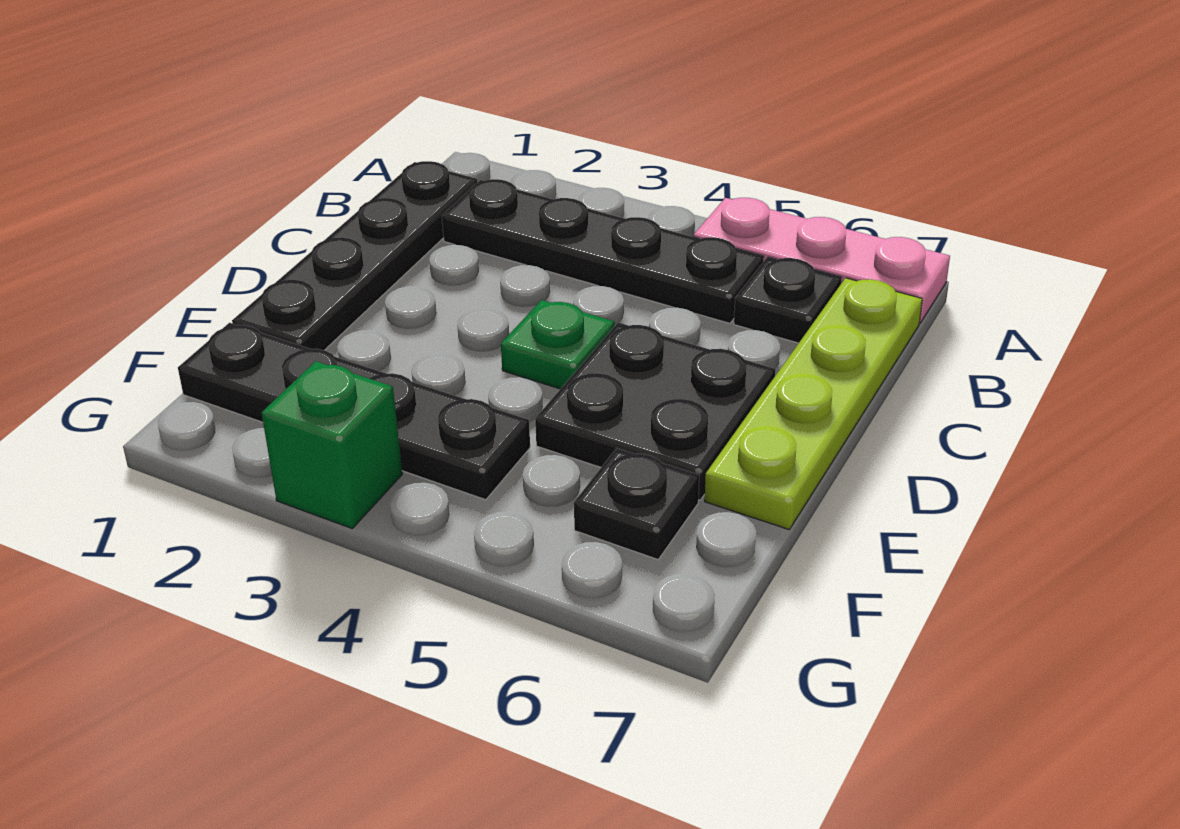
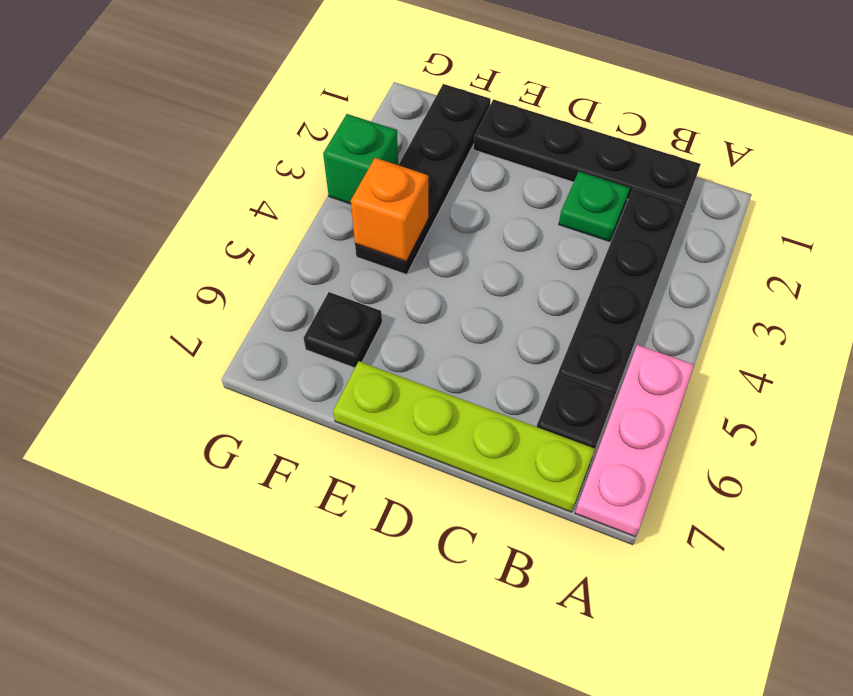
green 1x1 plate [501,300,614,389] -> green 1x1 plate moved to [559,172,630,242]
black 2x2 plate [535,323,776,500] -> none
none -> orange 1x1 brick [351,158,428,261]

